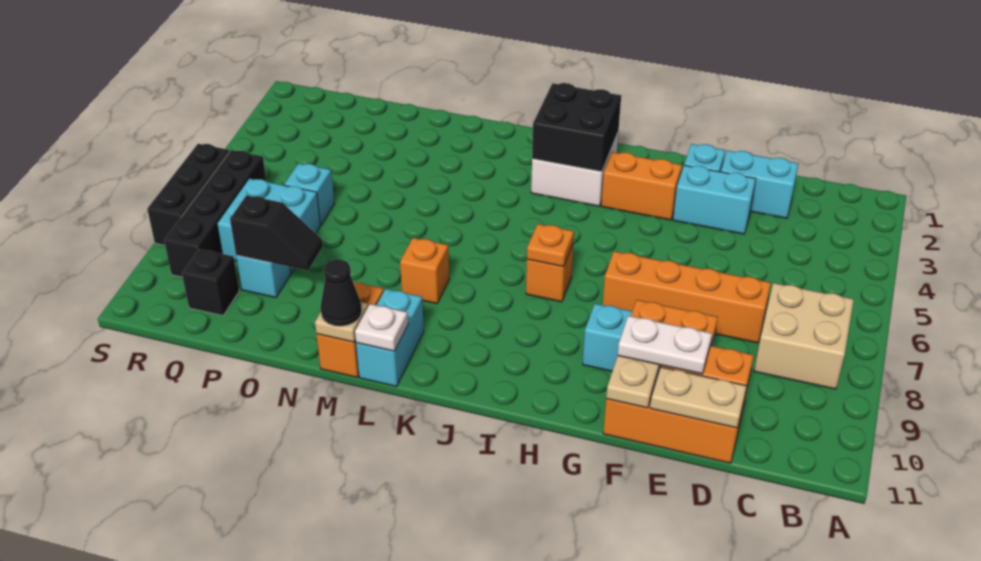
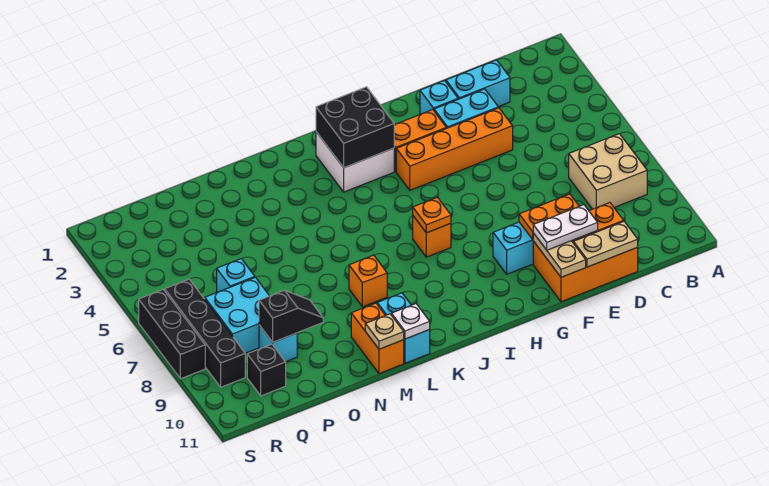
orange 1x4 brick [603,251,771,343] -> orange 1x4 brick moved to [396,108,513,190]
black 1x1 cone [321,259,362,326] -> none

